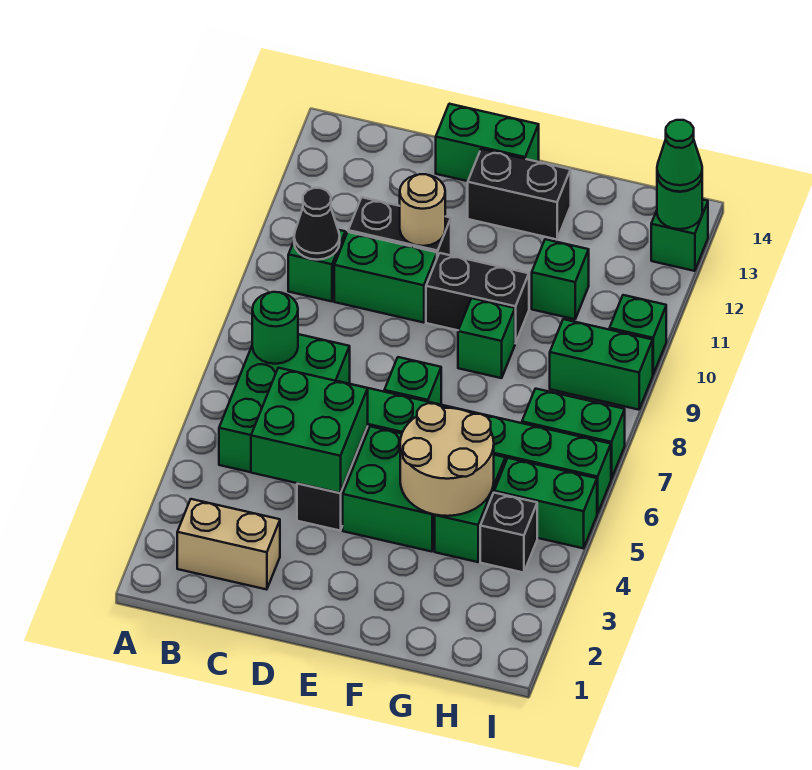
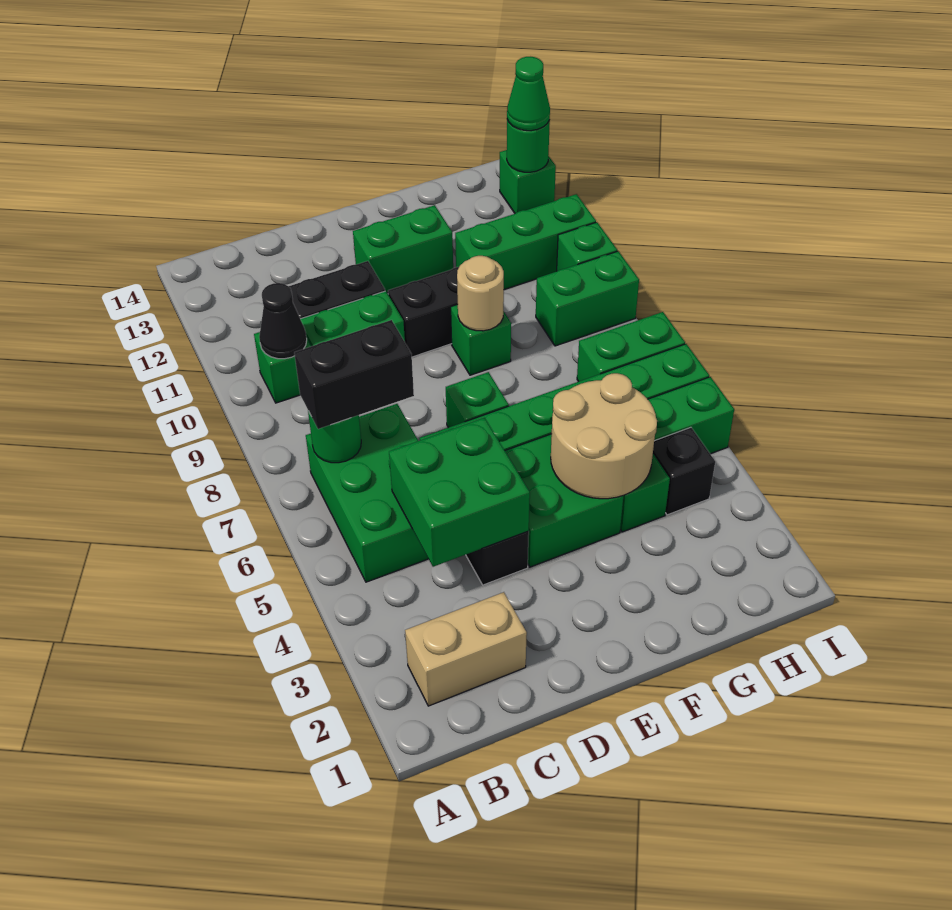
tan 1x1 round brick [400,174,445,246] -> tan 1x1 round brick moved to [457,256,504,331]
green 1x2 brick [436,104,539,181] -> green 1x2 brick moved to [353,205,453,293]
black 1x2 brick [468,149,571,239] -> black 1x2 brick moved to [294,320,414,429]
green 1x1 brick [532,239,589,319] -> green 1x3 brick [455,194,596,290]

